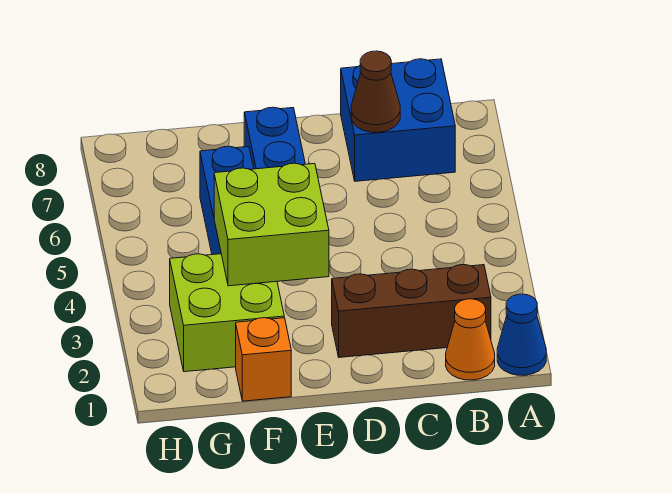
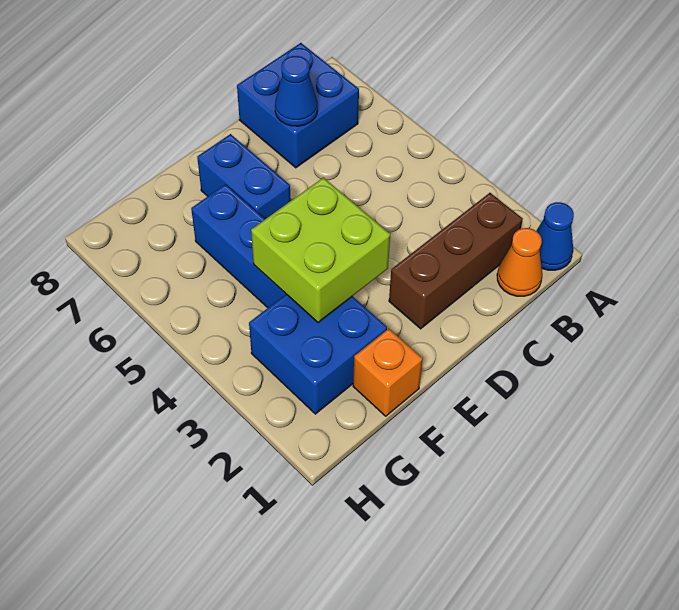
brown 1x1 cone [351,51,400,132] -> blue 1x1 cone [275,56,318,126]
lime 2x2 brick [170,254,284,372] -> blue 2x2 brick [249,294,387,414]

